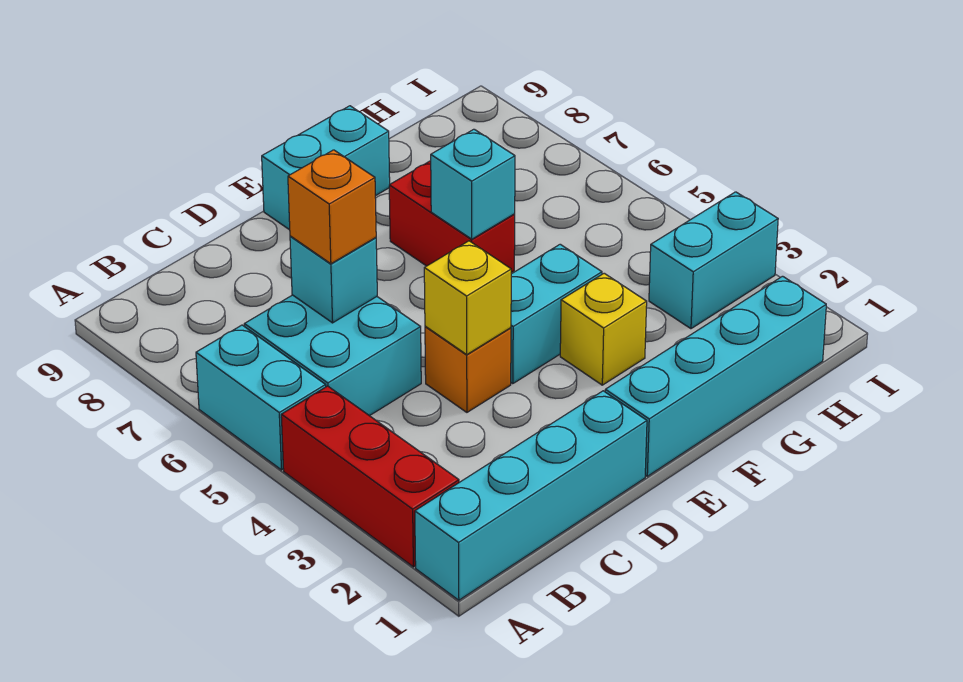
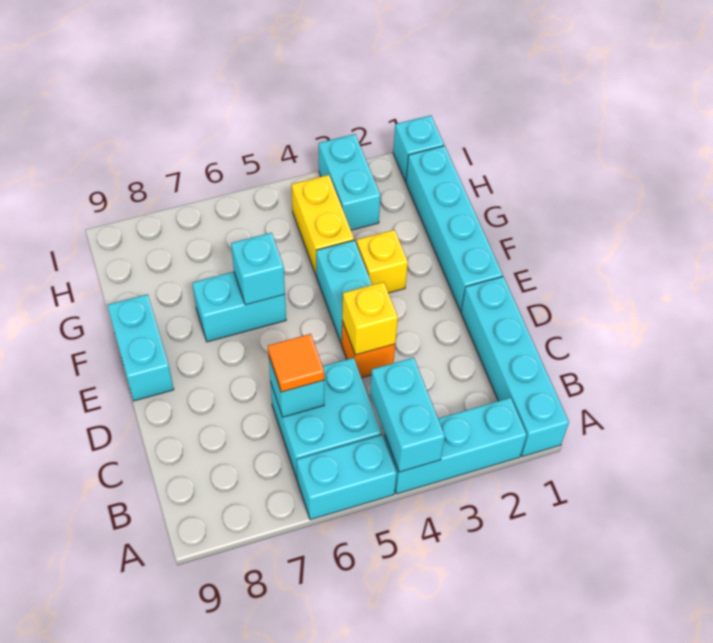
red 1x3 brick [281,386,459,567] -> cyan 1x3 brick [384,398,527,494]
none -> cyan 1x2 brick [370,358,445,472]
orange 1x1 brick [288,150,376,264] -> orange 1x1 tile [268,334,324,392]
red 1x2 brick [389,161,515,273] -> cyan 1x2 brick [192,272,286,342]
none -> yellow 1x2 brick [292,175,354,274]
none -> cyan 1x1 brick [393,115,444,182]

